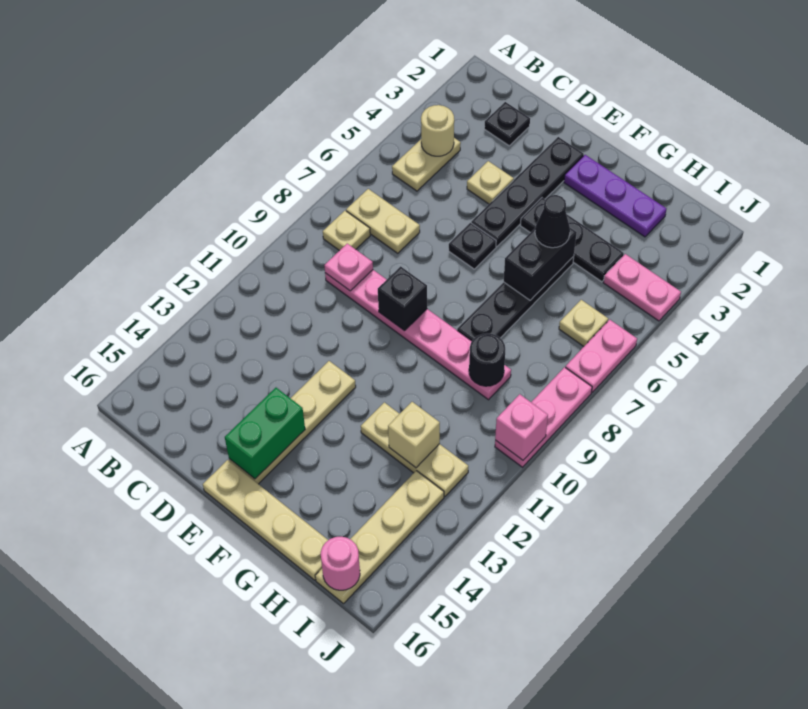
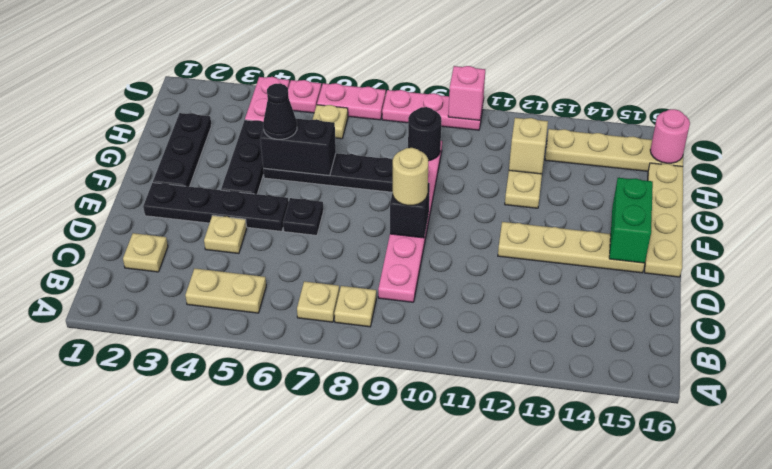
tan 1x1 round brick [421,105,454,156] -> tan 1x1 round brick moved to [393,148,428,205]
tan 1x2 plate [346,189,420,253] -> tan 1x1 plate [297,281,339,322]
black 1x1 plate [484,102,530,146] -> tan 1x1 plate [123,233,168,272]
pink 1x1 plate [324,244,373,291] -> pink 1x1 plate moved to [288,80,322,113]
green 1x2 brick [225,388,305,479] -> green 1x2 brick turned to [609,178,653,263]
purple 1x3 plate [564,155,667,237] -> black 1x3 plate [153,113,212,187]

